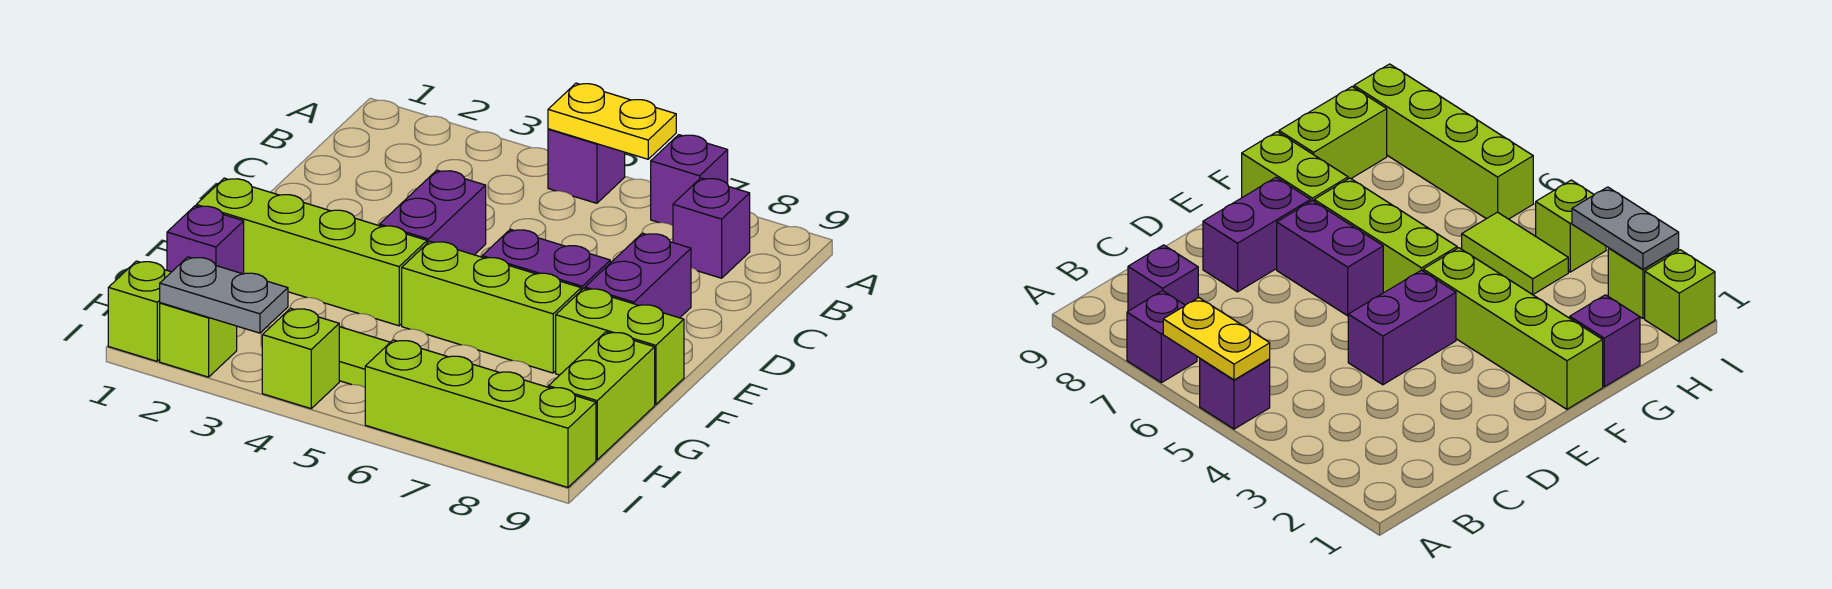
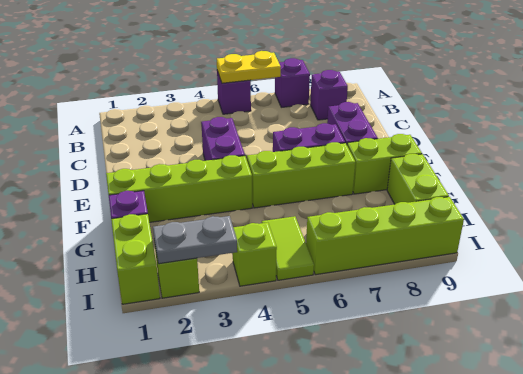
lime 1x2 tile [339,327,390,387] -> lime 1x2 tile turned to [262,216,314,280]
lime 1x1 brick [108,261,171,361] -> lime 1x2 brick [111,214,160,304]

